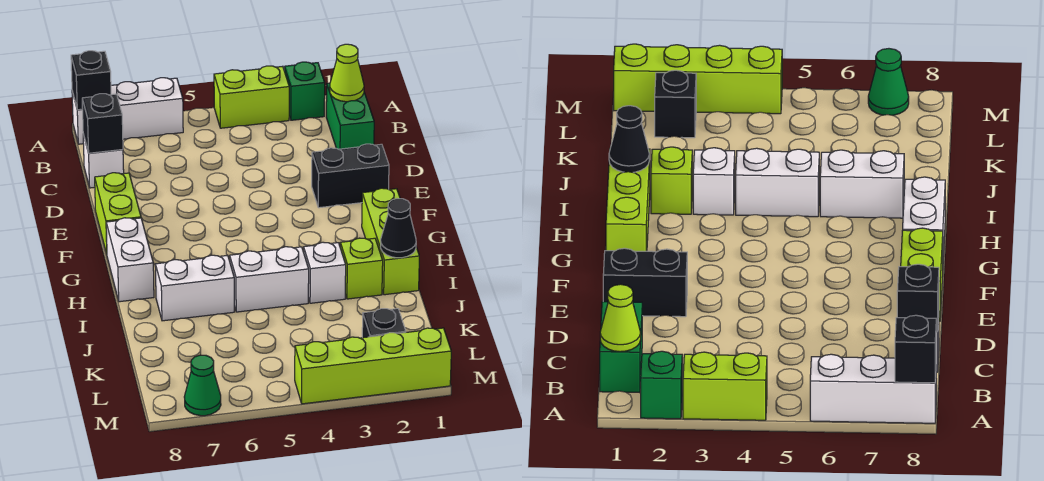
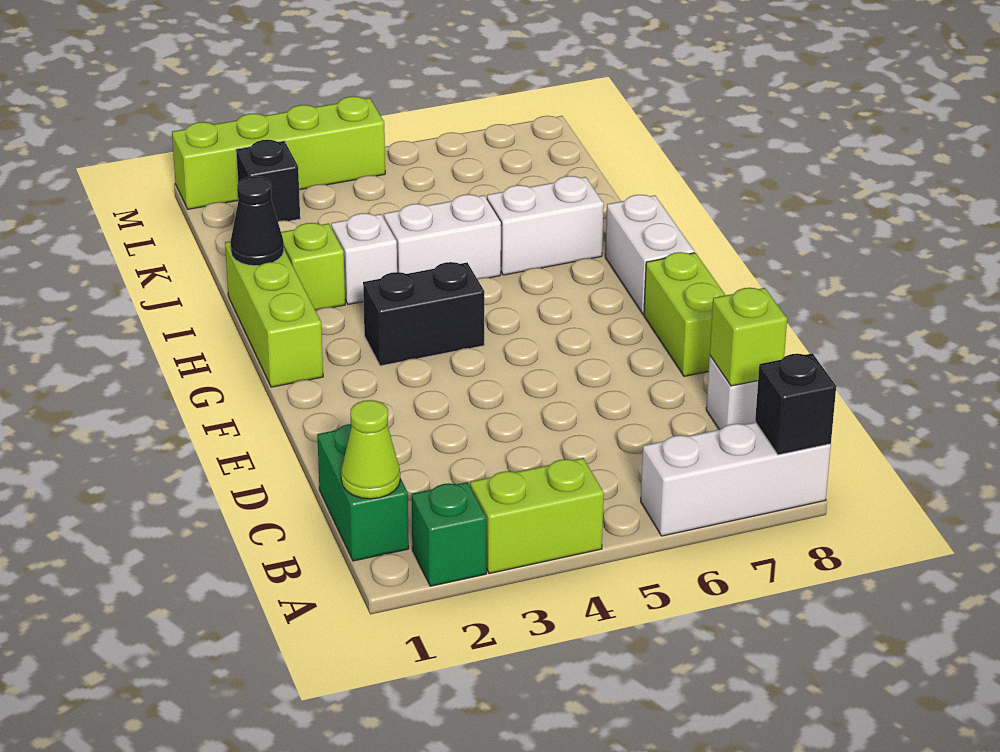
black 1x1 brick [82,94,123,153] -> lime 1x1 brick [710,288,787,386]
black 1x2 brick [312,144,389,208] -> black 1x2 brick moved to [363,262,484,366]
green 1x1 cone [184,355,221,416] -> none

